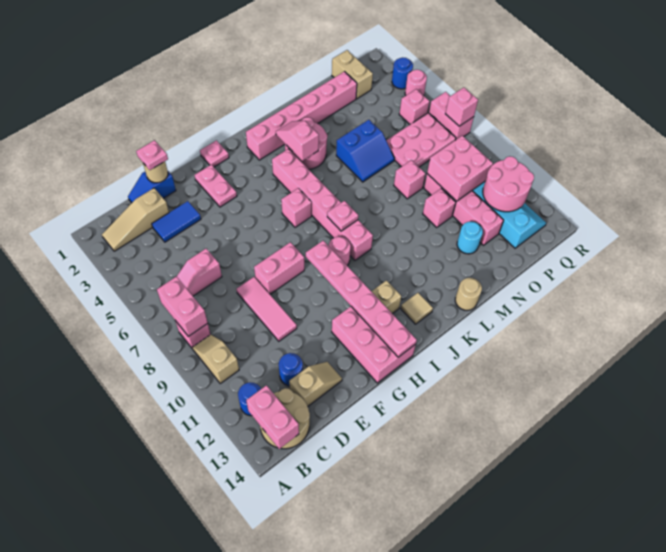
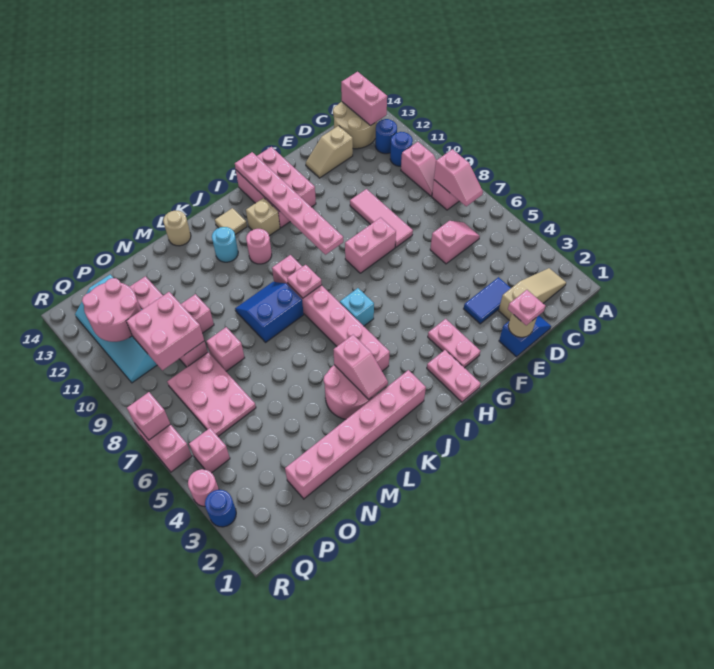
pink 1x2 brick [157,276,208,337] -> pink 1x2 slope [434,149,483,206]
tan 1x2 slope [192,335,239,384] -> pink 1x2 slope [401,142,436,196]
blue 1x1 round brick [279,353,303,386] -> blue 1x1 round brick moved to [390,132,413,166]
pink 1x1 plate [200,140,229,167] -> pink 1x2 plate [427,350,481,402]
pink 1x1 brick [281,188,312,227] -> cyan 1x1 brick [340,288,374,326]
pink 1x1 round brick [329,237,351,266] -> pink 1x1 round brick moved to [246,229,272,264]
blue 2x2 slope [336,120,395,182] -> blue 2x2 slope moved to [235,282,304,342]
cyan 1x1 round brick [457,221,483,254] -> cyan 1x1 round brick moved to [212,227,238,262]
pink 2x3 plate [386,113,456,167] -> pink 2x3 plate turned to [167,352,256,436]
tan 1x2 brick [332,50,373,99] -> none

